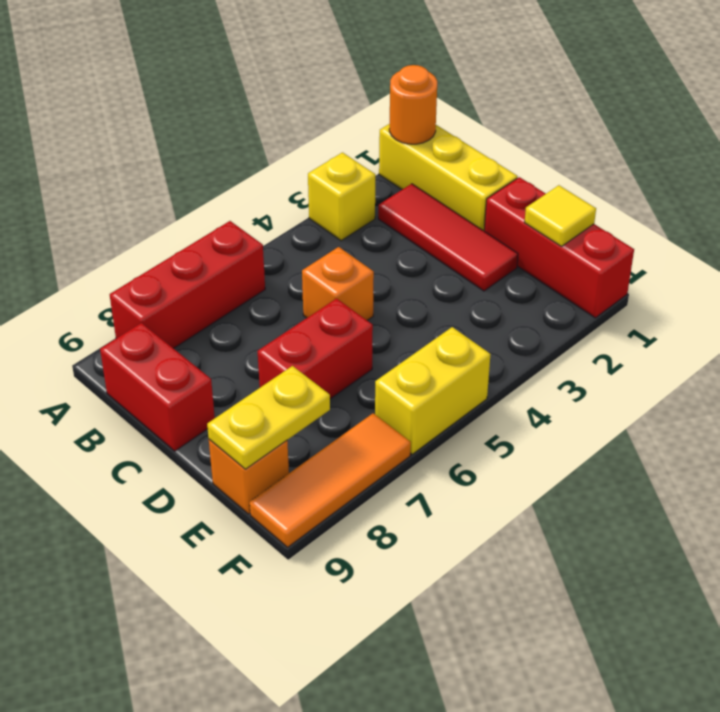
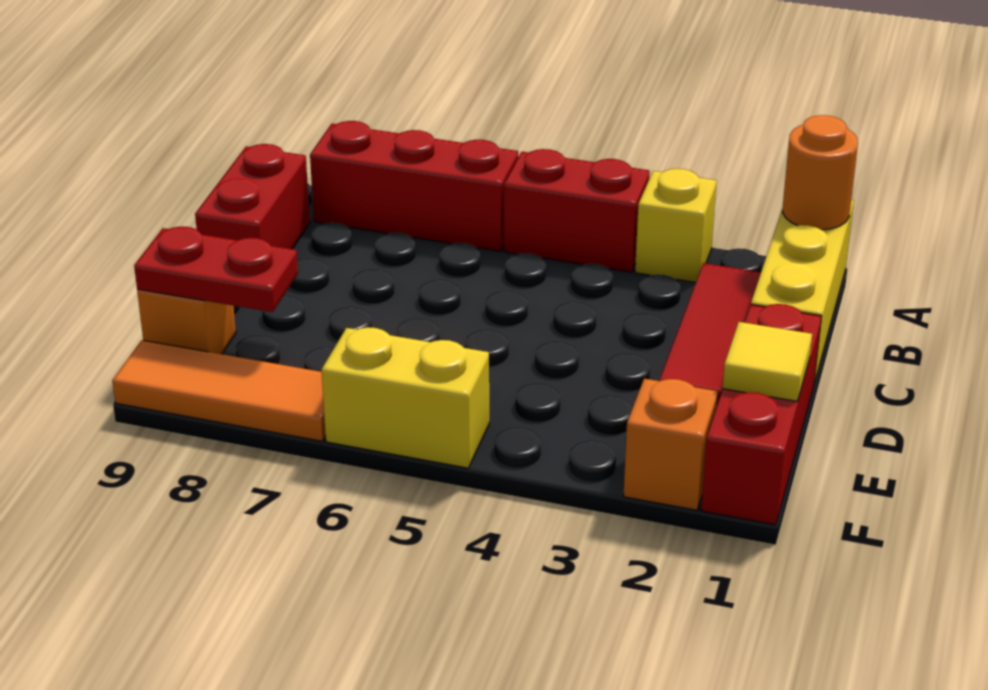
orange 1x1 brick [302,247,374,320] -> orange 1x1 brick moved to [623,379,718,510]
red 1x2 brick [258,298,373,399] -> red 1x2 brick moved to [504,149,650,272]
yellow 1x2 plate [207,366,330,469] -> red 1x2 plate [134,227,298,312]

